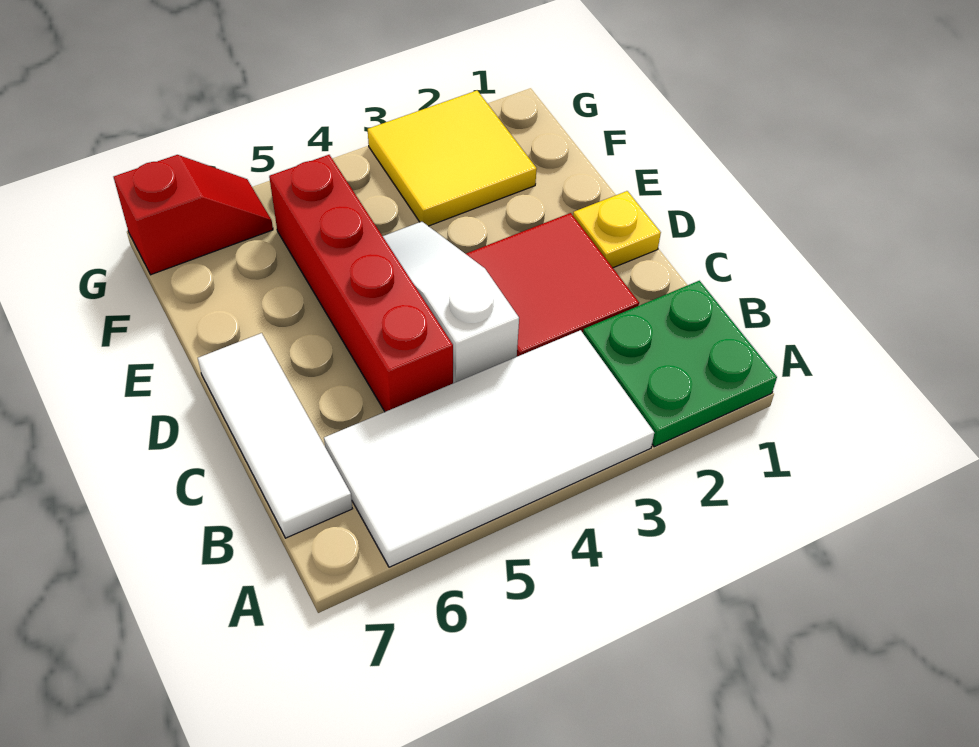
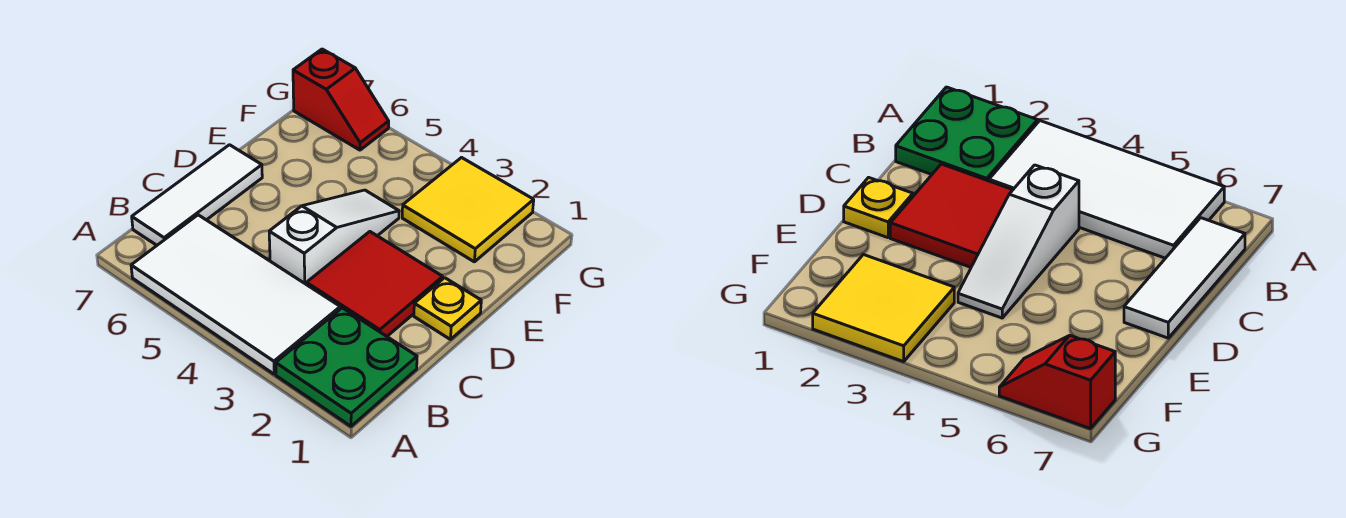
red 1x4 brick [269,155,453,412] -> none

